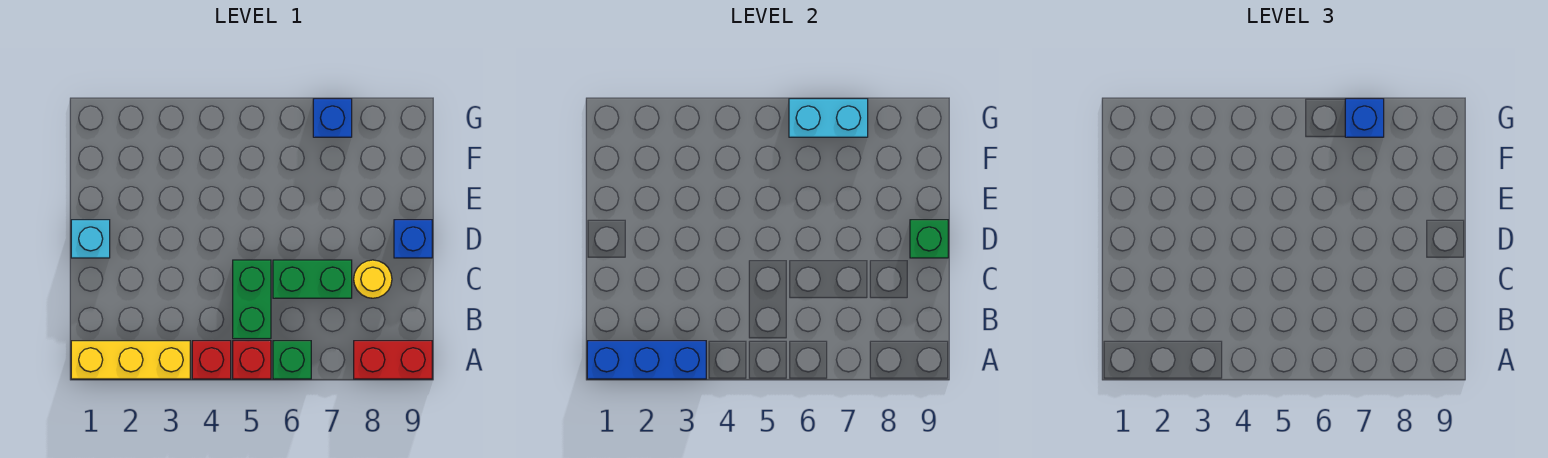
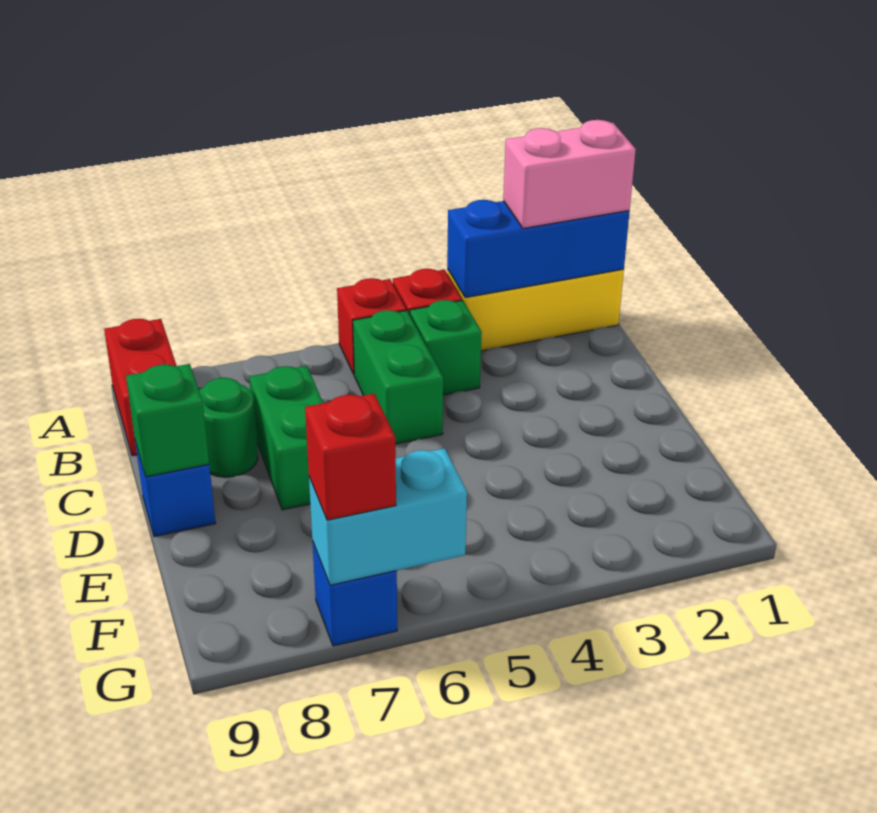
none -> pink 1x2 brick [503,120,636,228]
green 1x1 brick [273,341,311,379] -> green 1x1 brick moved to [410,300,482,395]
red 1x2 brick [354,341,432,379] -> red 1x2 brick turned to [104,319,177,456]
green 1x2 brick [273,260,352,298] -> green 1x2 brick turned to [249,366,323,510]
yellow 1x1 round brick [354,260,392,298] -> green 1x1 round brick [199,378,258,477]
cyan 1x1 brick [71,220,110,258] -> none
blue 1x1 brick [1345,99,1384,137] -> red 1x1 brick [305,394,396,520]

